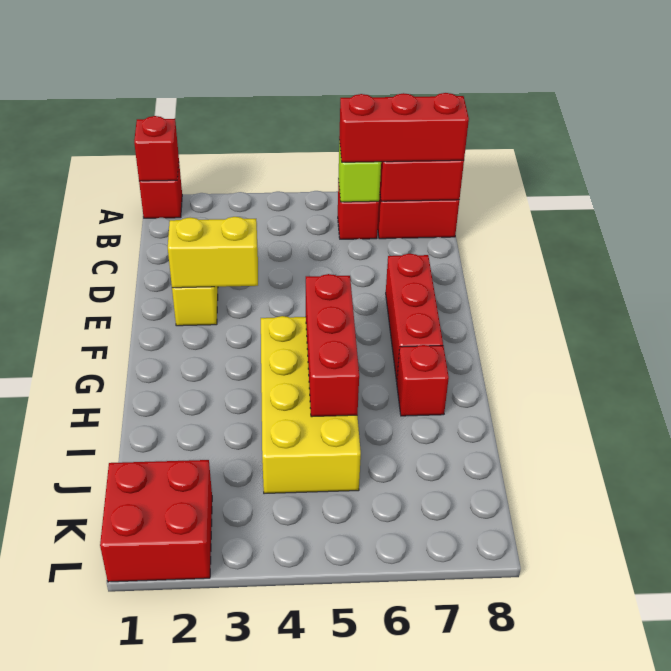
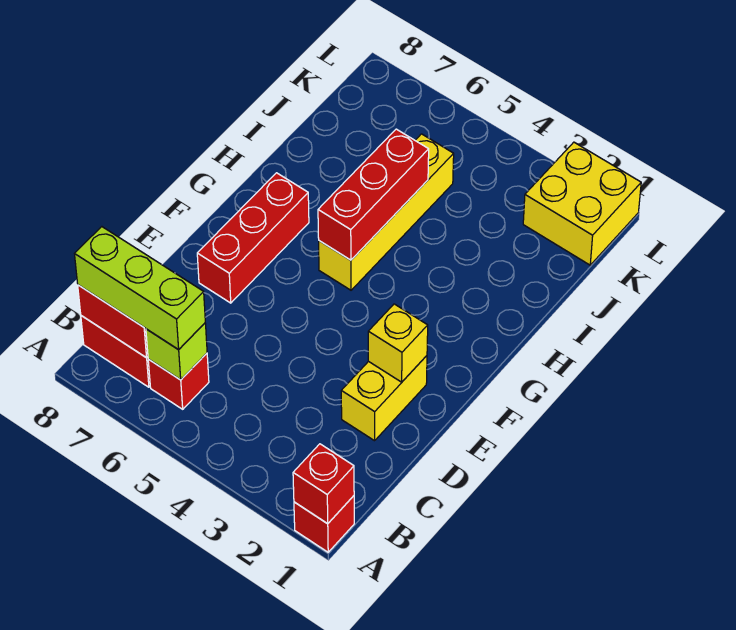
red 1x3 brick [339,93,469,162] -> lime 1x3 brick [75,227,205,350]
yellow 1x2 brick [168,217,258,288] -> yellow 1x1 brick [368,304,428,382]
yellow 2x4 brick [261,316,361,494] -> yellow 1x4 brick [319,134,454,290]
red 1x1 brick [397,345,449,416] -> none
red 2x2 brick [100,460,212,582] -> yellow 2x2 brick [523,142,641,265]

